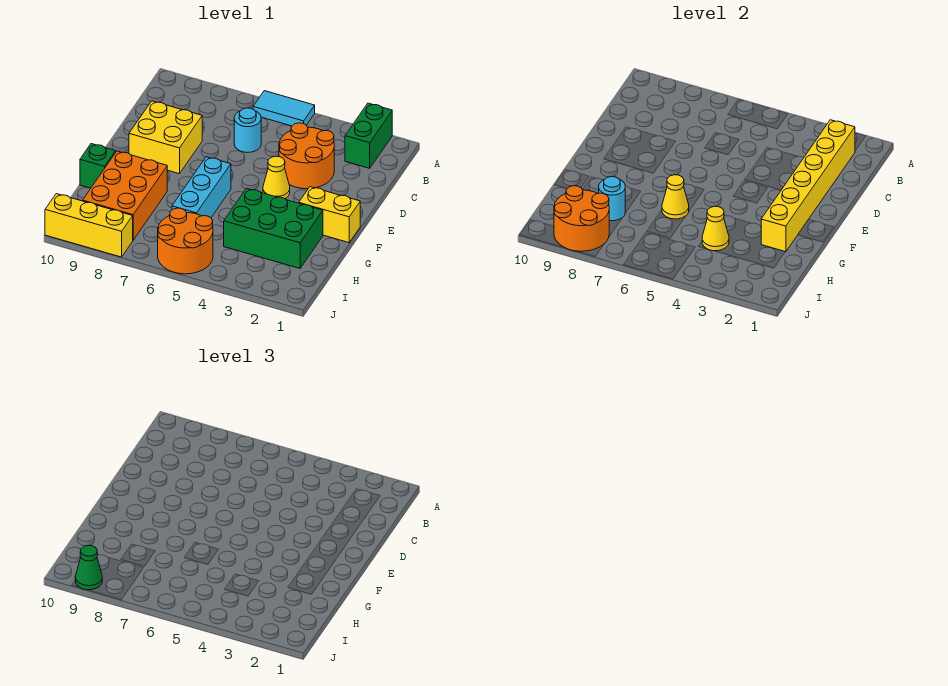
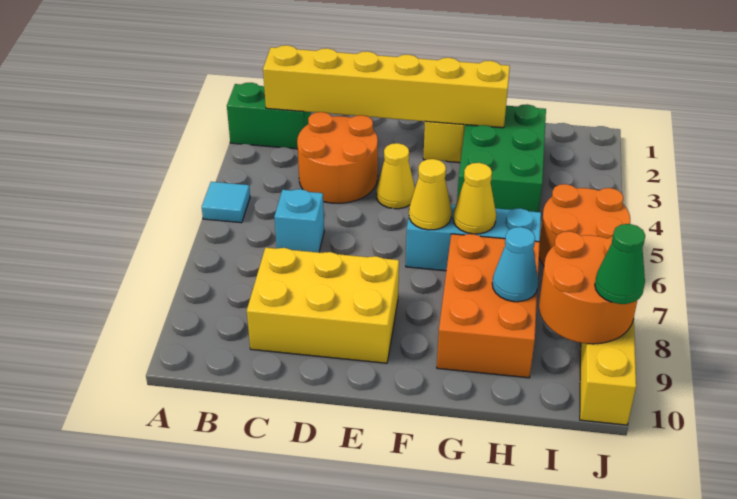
cyan 1x2 tile [253,91,315,126] -> cyan 1x1 tile [202,182,250,223]
cyan 1x1 round brick [234,108,261,153] -> cyan 1x1 brick [274,189,324,252]
yellow 2x2 brick [129,101,202,174] -> yellow 2x3 brick [247,248,399,363]
orange 2x3 brick [83,151,167,240] -> orange 2x3 brick turned to [437,234,540,378]
green 1x1 brick [80,144,116,188] -> none
yellow 1x1 cone [702,206,729,251] -> yellow 1x1 cone moved to [409,159,451,230]
cyan 1x1 round brick [599,177,625,221] -> cyan 1x1 cone [492,227,538,302]

